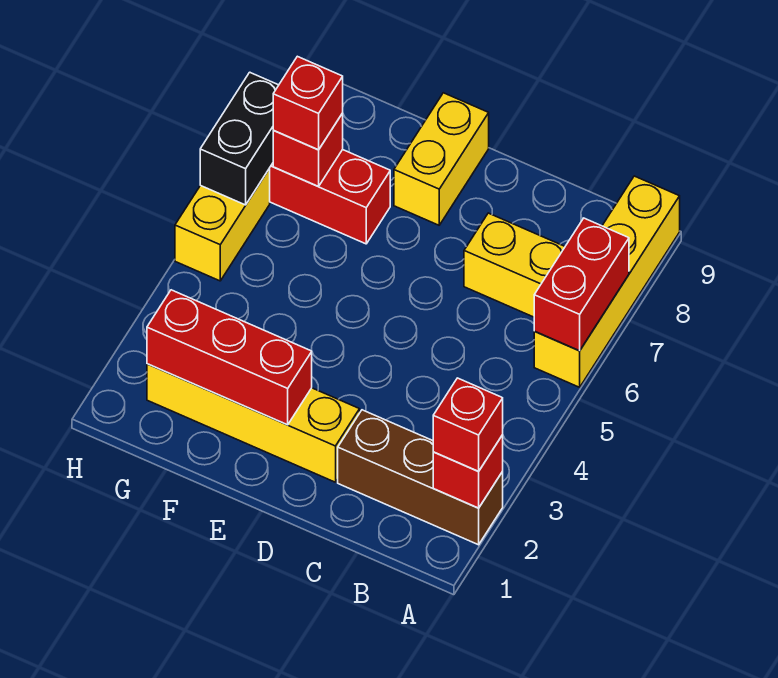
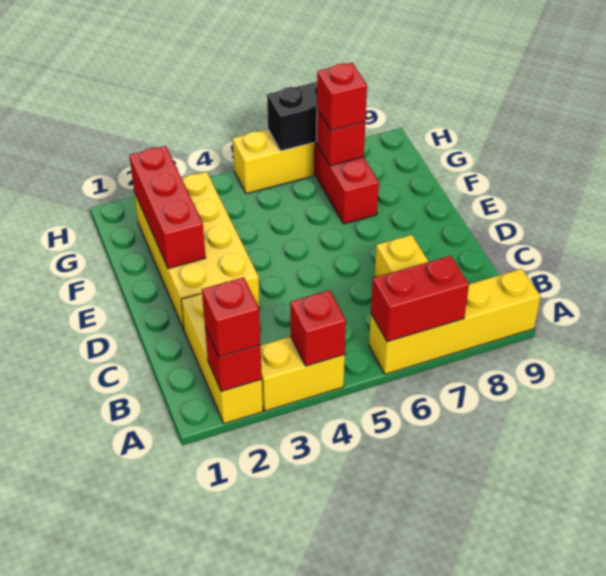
brown 1x3 brick [338,410,503,545] -> yellow 1x3 brick [181,293,263,424]
none -> red 1x1 brick [290,290,346,366]
yellow 1x4 brick [147,364,360,482] -> yellow 2x4 brick [134,172,260,329]
yellow 1x2 brick [394,93,489,225] -> yellow 1x2 brick moved to [260,336,345,411]

